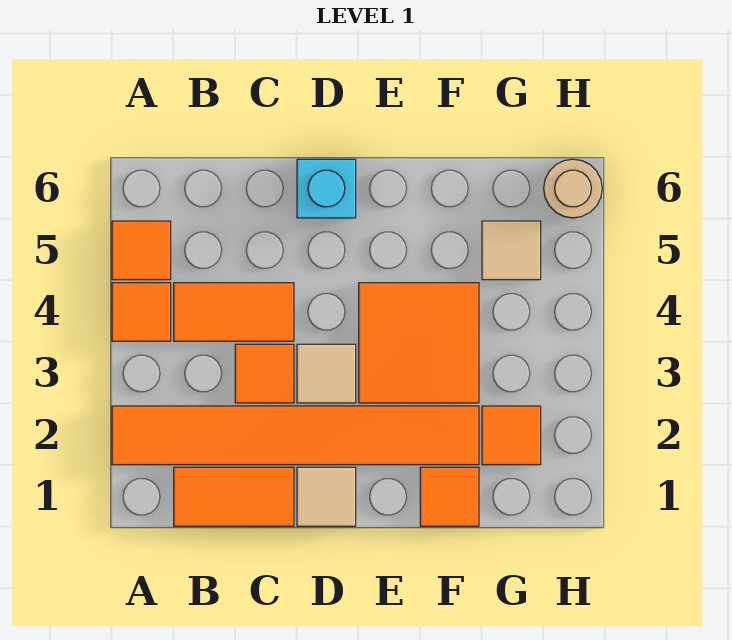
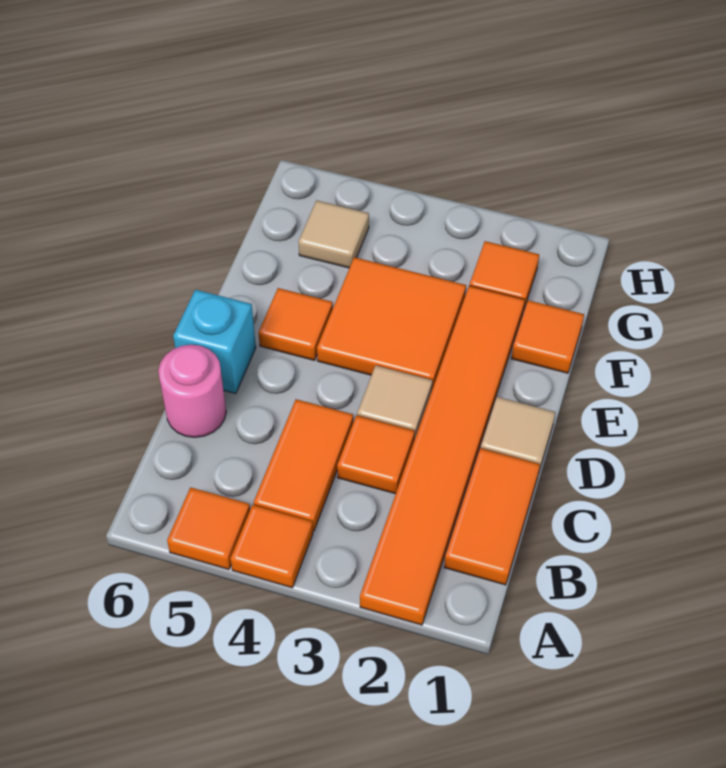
none -> pink 1x1 round brick [158,345,226,437]
none -> orange 1x1 tile [258,288,333,360]
tan 1x1 round brick [544,159,602,218] -> none

